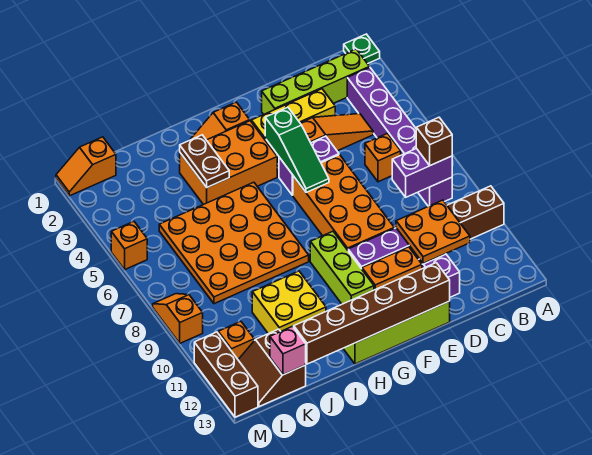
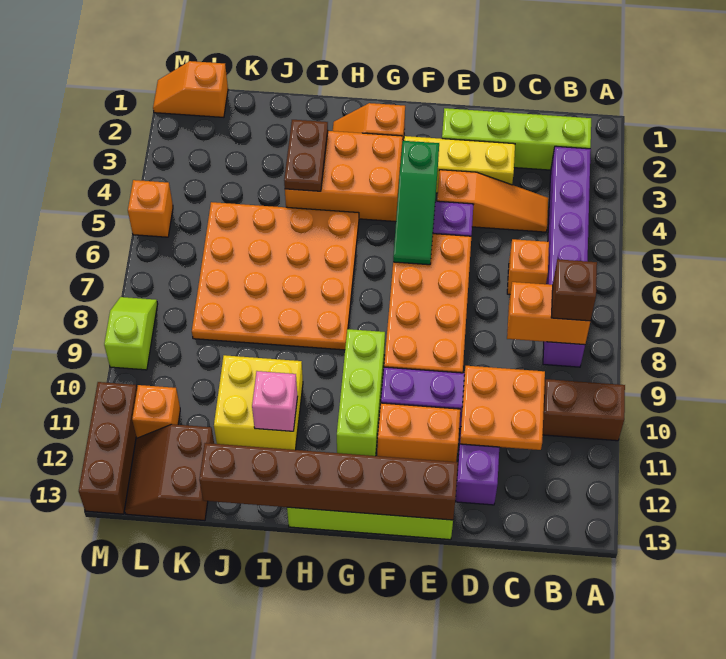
green 1x1 plate [344,34,380,64] -> none
purple 1x2 brick [392,148,452,197] -> orange 1x2 brick [507,282,590,345]
pink 1x1 brick [270,326,306,375] -> pink 1x1 brick moved to [252,371,298,431]
orange 1x2 slope [153,294,203,343] -> lime 1x2 slope [104,297,158,370]

